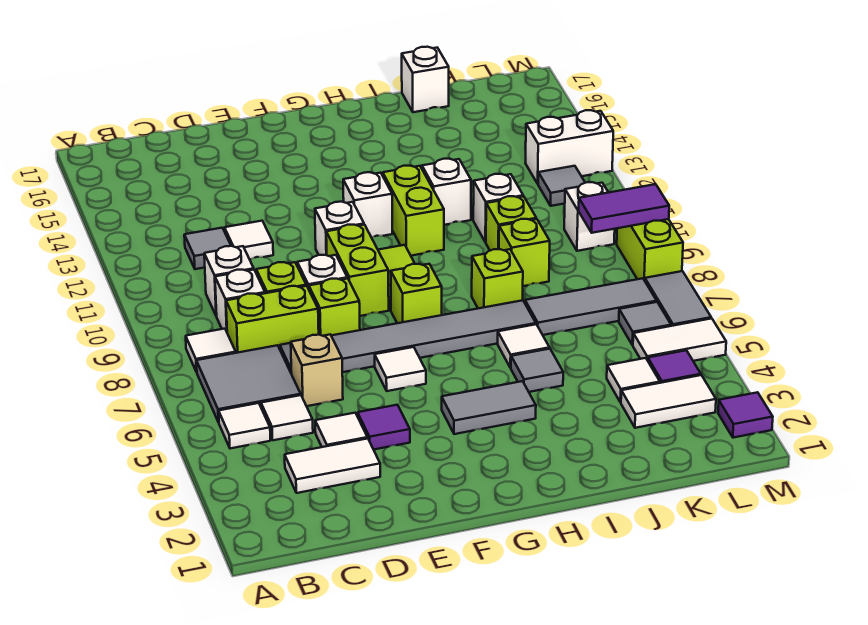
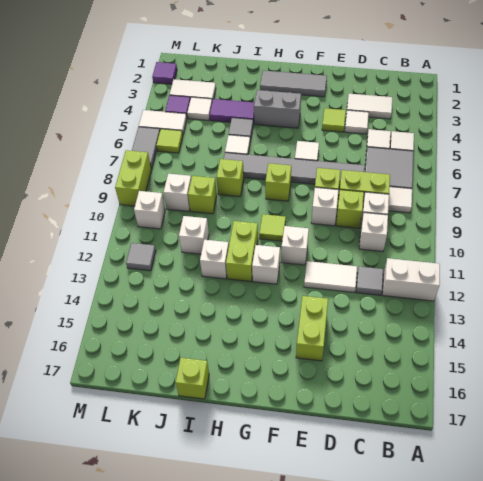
tan 1x1 brick [291,334,343,406] -> none
white 1x1 tile [225,221,273,259] -> white 1x2 tile [304,261,357,293]
purple 1x1 tile [358,405,410,450] -> lime 1x1 tile [322,108,346,132]
lime 1x2 brick [326,225,389,316] -> lime 1x2 brick moved to [296,296,328,361]
grey 1x2 tile [442,381,536,434] -> grey 1x2 brick [254,90,301,128]
grey 1x3 tile [525,278,657,335] -> grey 1x3 tile moved to [260,71,327,97]
lime 1x1 brick [486,196,536,251] -> lime 1x1 brick moved to [176,358,209,399]
white 1x1 brick [402,47,449,112] -> white 1x1 brick moved to [164,174,191,211]
grey 1x1 tile [619,302,671,345] -> lime 1x1 tile [156,129,183,153]
purple 1x2 tile [579,184,669,233] -> purple 1x2 tile moved to [210,99,255,123]
white 1x2 brick [525,110,613,184] -> white 1x2 brick moved to [382,258,440,301]

